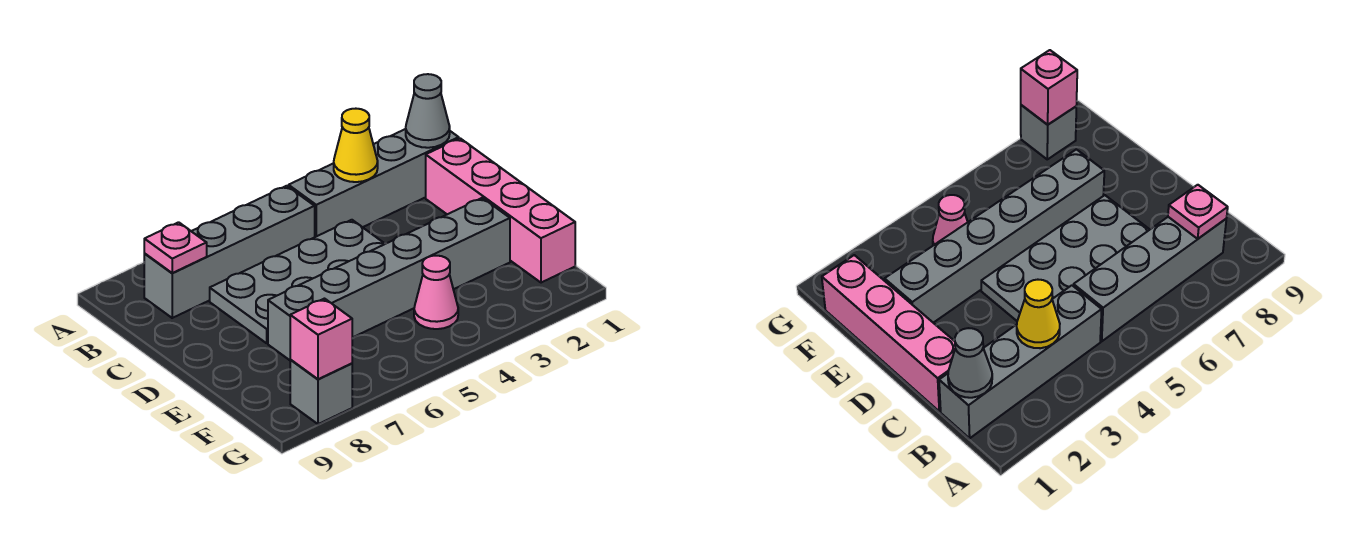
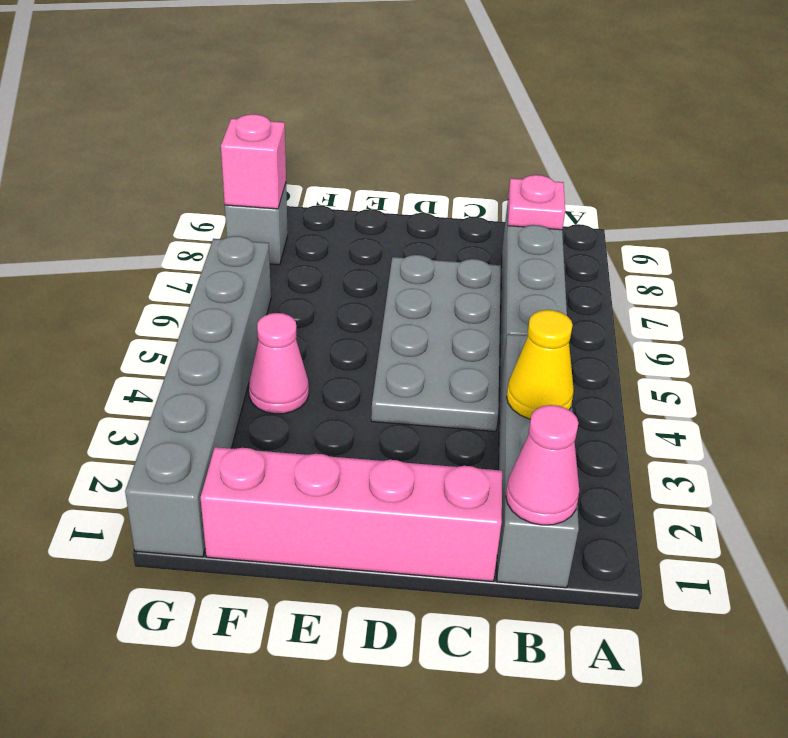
grey 1x1 cone [406,74,450,148] -> pink 1x1 cone [506,405,579,525]
grey 1x6 brick [268,198,510,360] -> grey 1x6 brick moved to [125,236,271,557]

